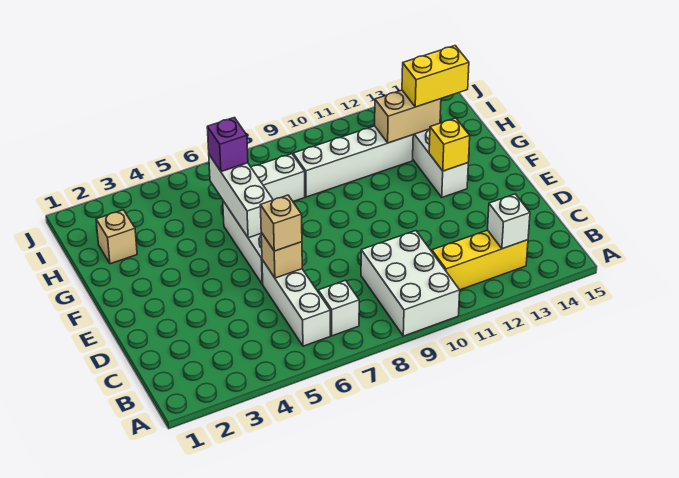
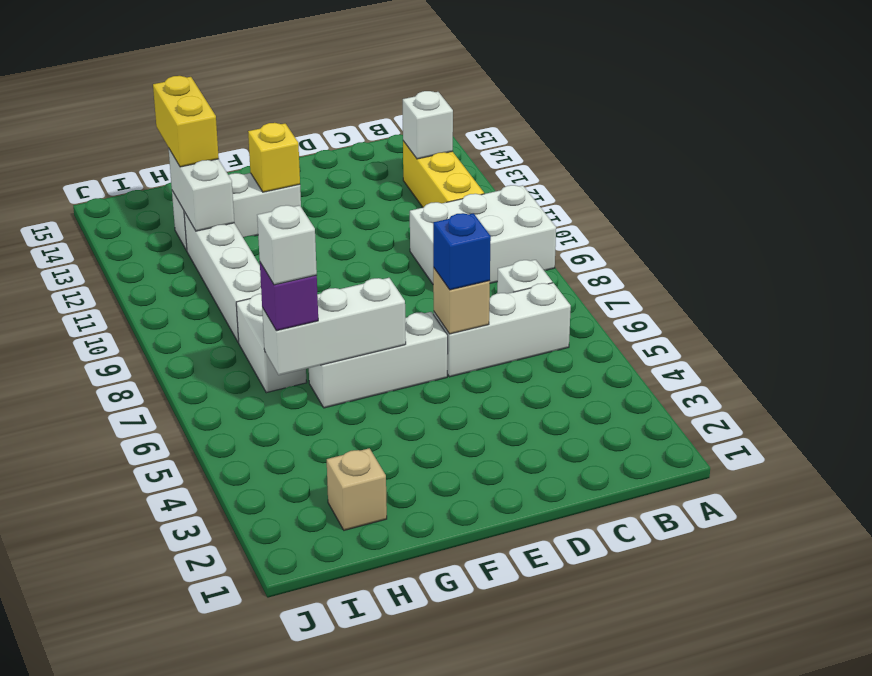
tan 1x1 brick [260,195,302,251] -> blue 1x1 brick [433,213,491,290]
none -> white 1x1 brick [257,205,317,285]
tan 1x2 brick [375,90,441,143] -> white 1x2 brick [168,148,234,231]

